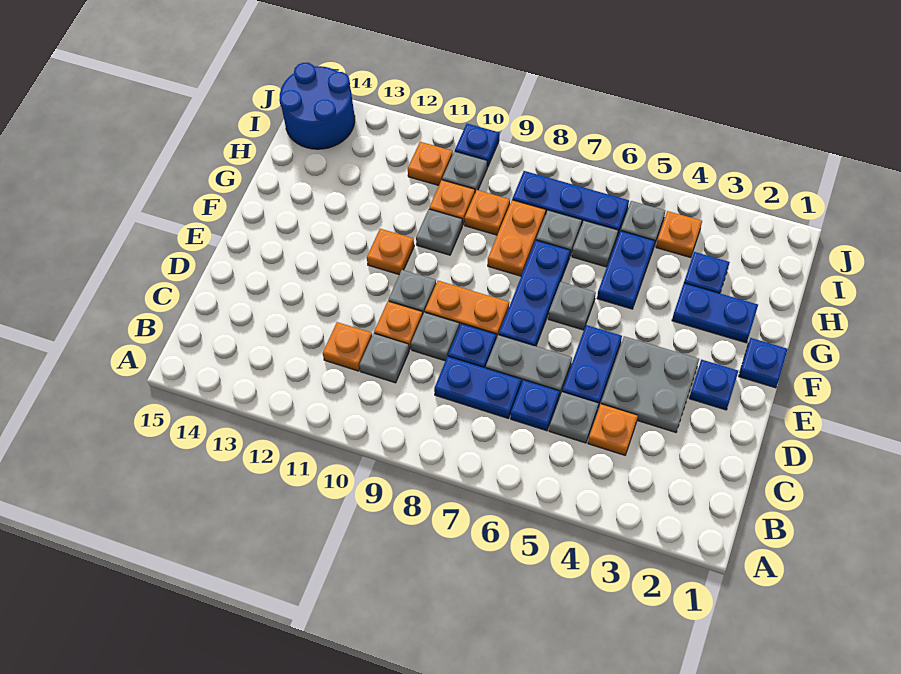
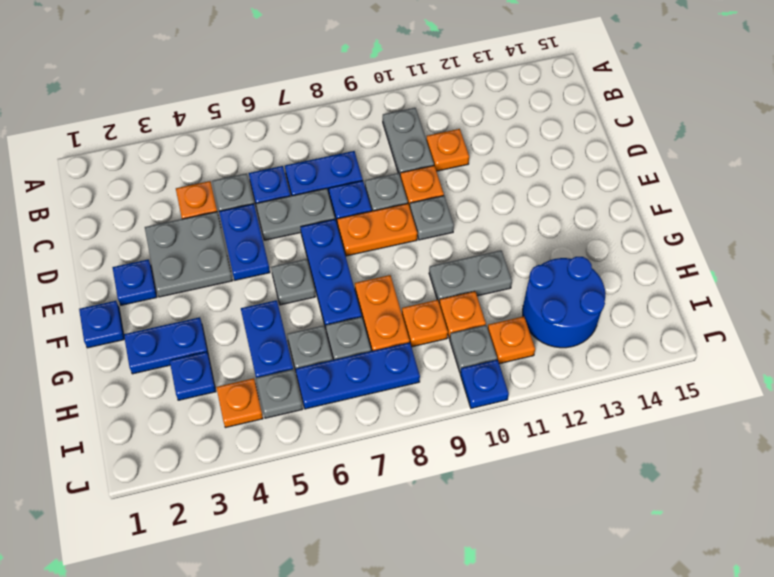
grey 1x1 plate [359,333,409,383] -> grey 1x2 plate [383,108,434,178]
orange 1x1 plate [367,229,414,274] -> none
grey 1x1 plate [416,209,462,255] -> grey 1x2 plate [429,250,512,303]
blue 2x2 round brick [279,63,355,149] -> blue 2x2 round brick moved to [523,257,605,348]

